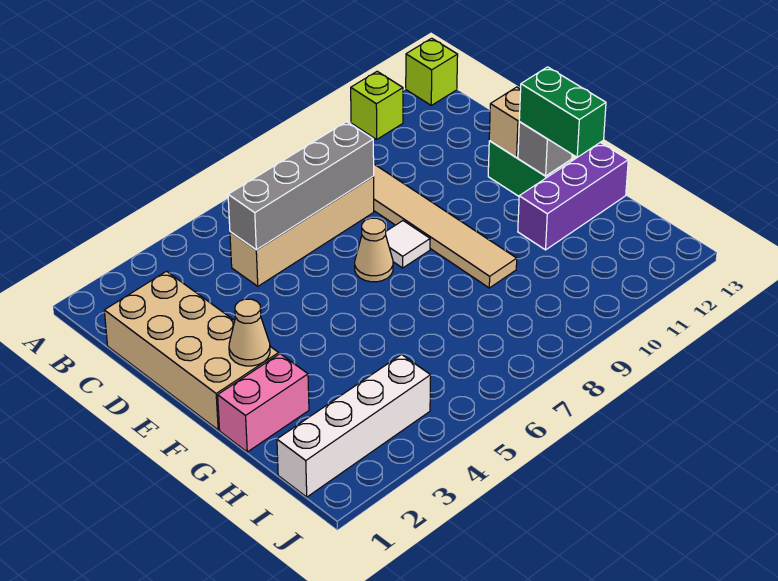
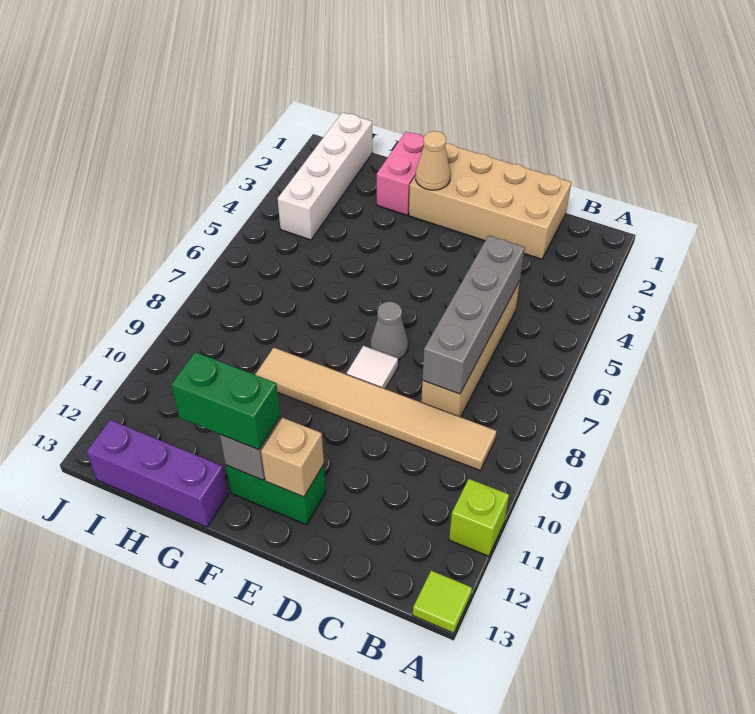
lime 1x1 brick [406,38,458,105] -> lime 1x1 tile [413,571,472,633]
tan 1x1 cone [355,218,393,282] -> grey 1x1 cone [371,302,408,360]
purple 1x3 brick [518,142,628,250] -> purple 1x3 brick turned to [87,420,228,527]

